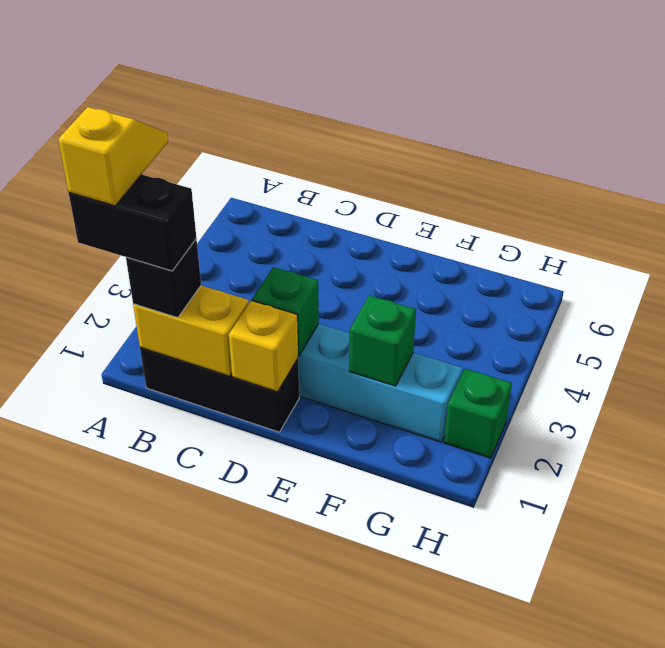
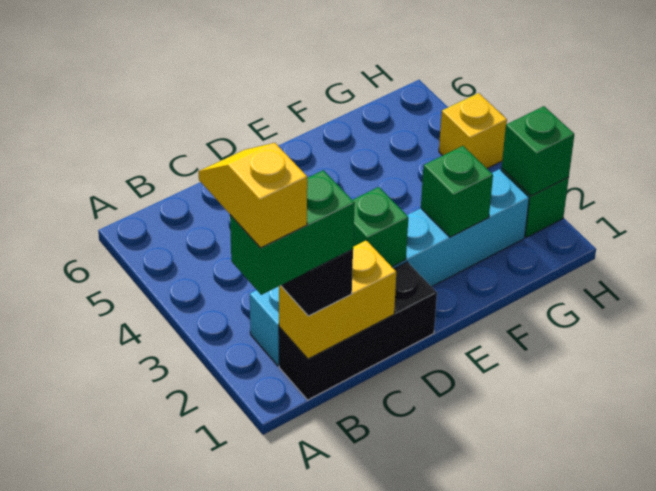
black 1x2 brick [69,174,196,271] -> green 1x2 brick [230,170,355,295]
yellow 1x1 brick [229,301,298,392] -> yellow 1x1 brick moved to [439,93,507,168]
none -> green 1x1 brick [502,106,574,196]

